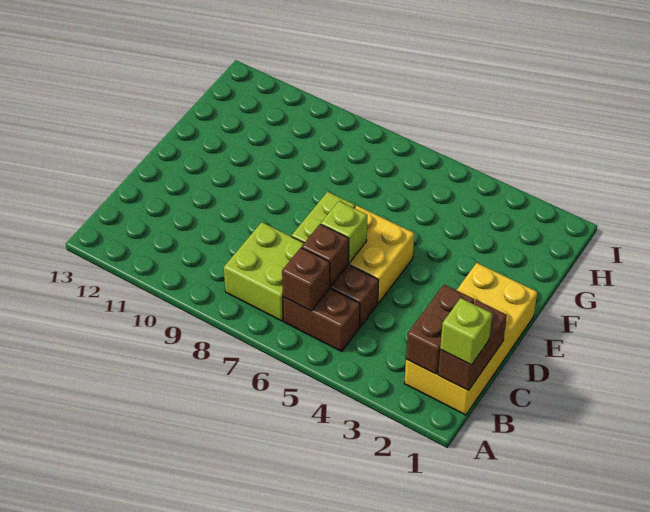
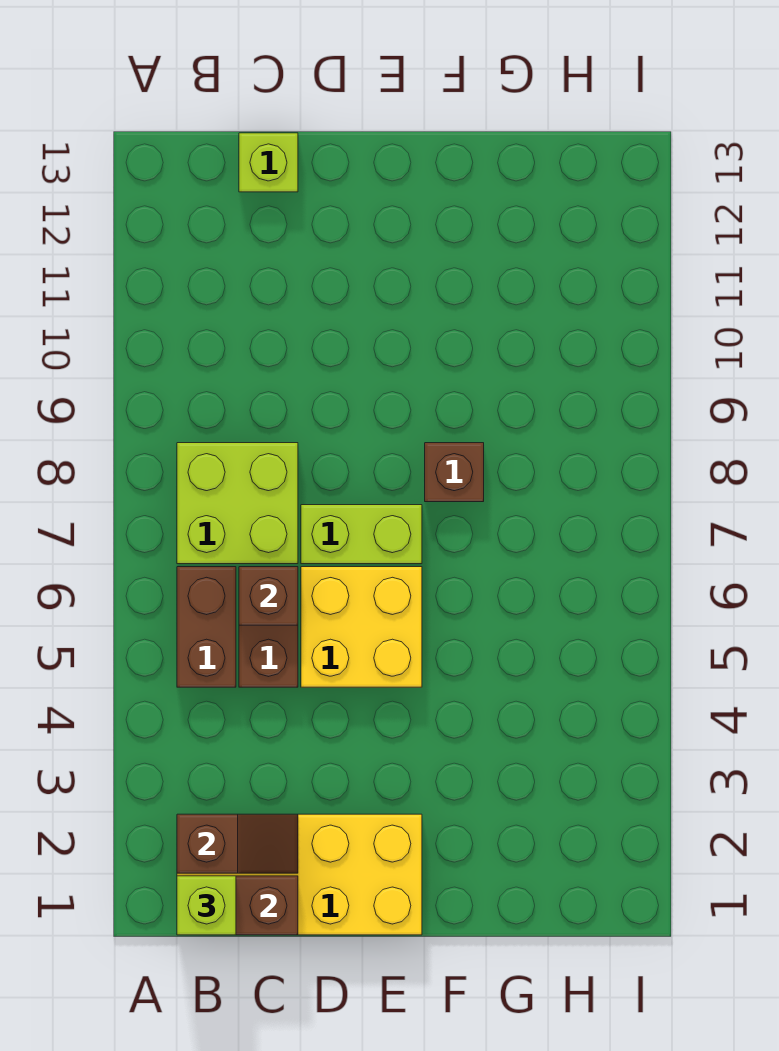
brown 1x2 brick [406,284,474,374] -> brown 1x2 slope [177,814,298,873]
brown 1x1 brick [282,248,330,311] -> brown 1x1 brick moved to [425,443,484,502]
lime 1x1 brick [321,201,367,263] -> lime 1x1 brick moved to [239,133,298,192]

